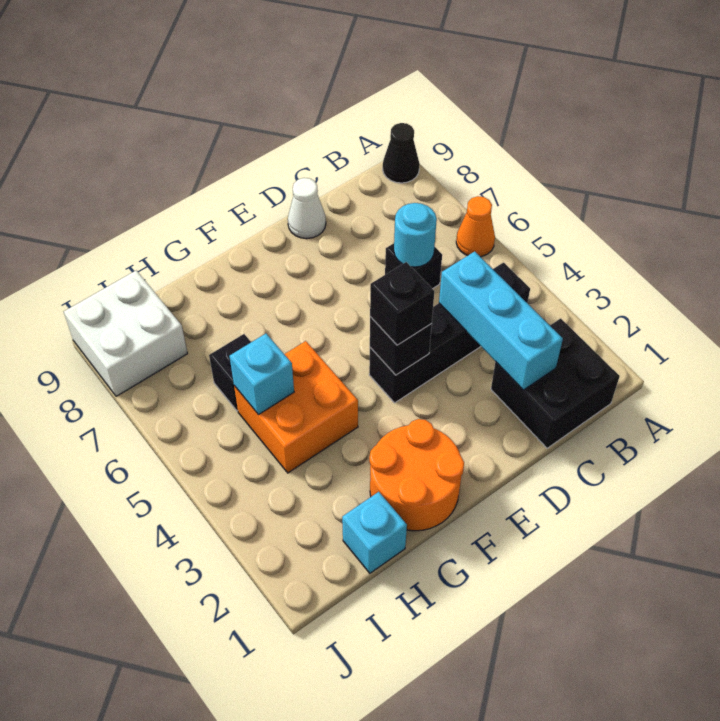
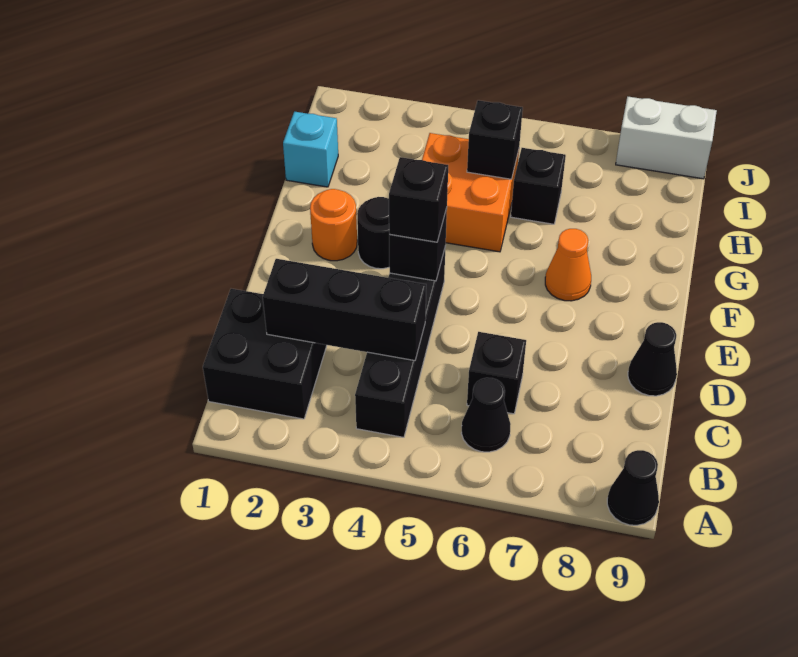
orange 1x1 cone [456,196,495,257] -> orange 1x1 cone moved to [545,229,591,301]
none -> black 1x1 cone [461,378,511,452]
cyan 1x3 brick [439,251,563,390] -> black 1x3 brick [263,259,426,361]
cyan 1x1 round brick [394,203,437,267] -> none
white 1x1 cone [288,178,326,239] -> black 1x1 cone [628,322,677,396]
orange 2x2 round brick [369,419,464,531] -> orange 1x1 round brick [310,189,357,261]
none -> black 1x1 round brick [357,197,390,269]
cyan 1x1 brick [229,334,294,415] -> black 1x1 brick [467,100,523,179]
white 2x2 brick [64,270,187,396] -> white 1x2 brick [616,97,717,179]

